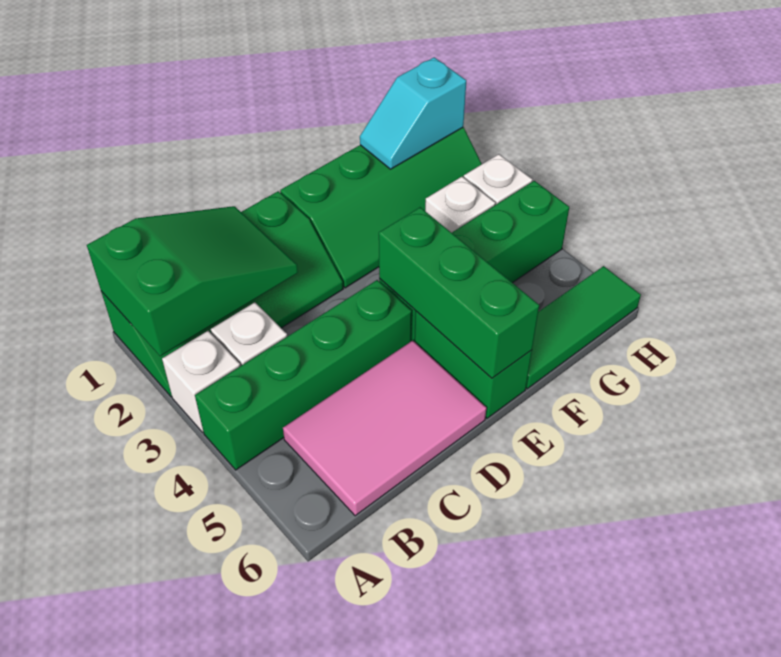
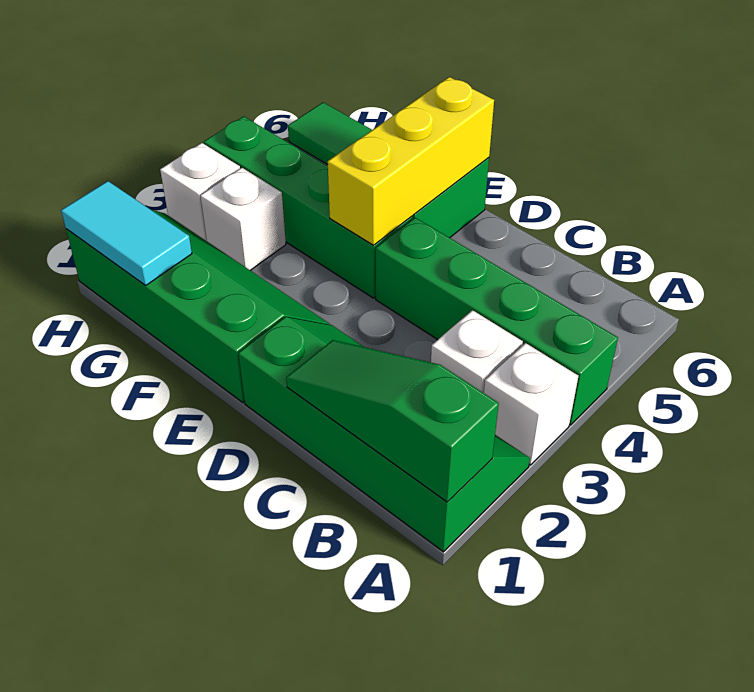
green 2x3 slope [87,206,298,356] -> green 1x3 slope [286,340,499,502]
pink 2x3 tile [283,340,486,516] -> none
green 1x3 brick [379,207,539,378] -> yellow 1x3 brick [328,77,494,245]
cyan 1x2 slope [360,57,466,169] -> cyan 1x2 tile [61,181,192,286]

